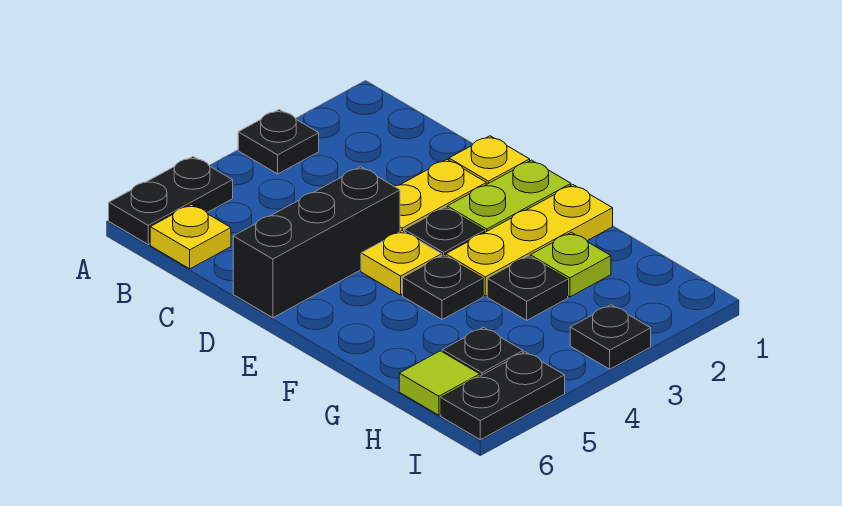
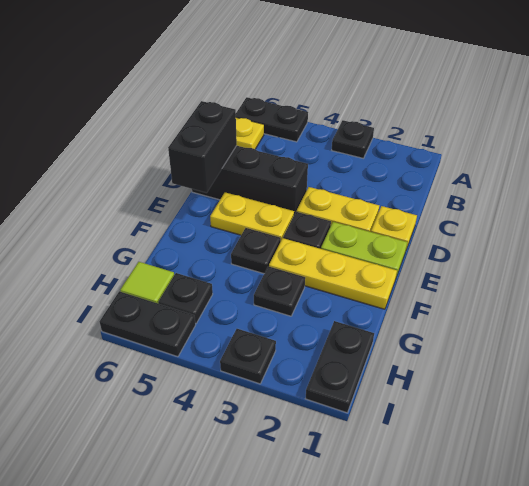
none -> black 1x2 brick [168,101,237,193]
yellow 1x1 plate [361,231,442,295] -> yellow 1x2 plate [210,192,294,240]
lime 1x1 plate [530,233,611,297] -> none
none -> black 1x2 plate [305,321,374,413]

